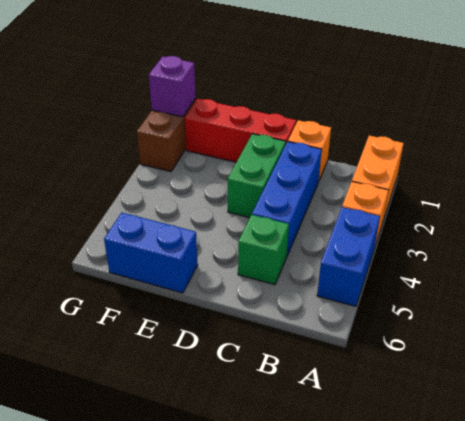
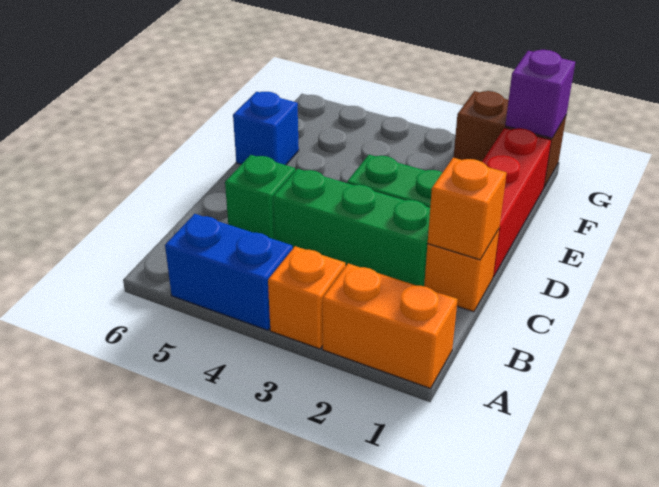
none -> orange 1x1 brick [428,158,507,260]
blue 1x3 brick [252,142,322,255] -> green 1x3 brick [273,169,430,286]
blue 1x2 brick [104,213,198,293] -> blue 1x1 brick [233,92,299,165]

